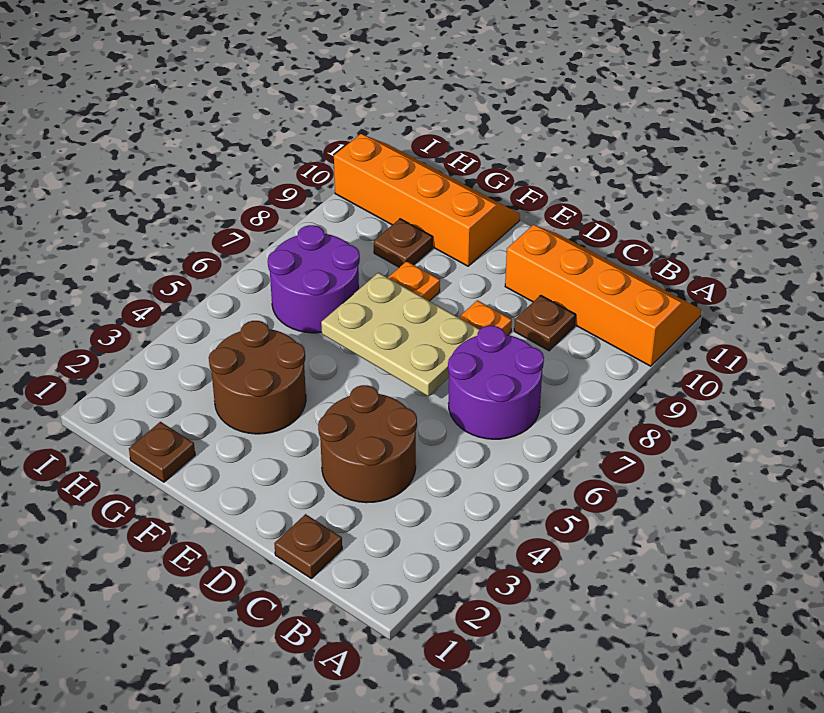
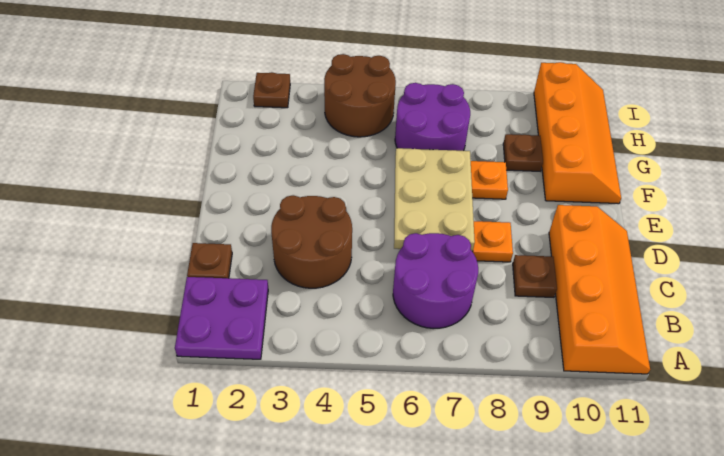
none -> purple 2x2 plate [175,277,268,359]
brown 2x2 round brick [209,321,306,434] -> brown 2x2 round brick moved to [324,54,396,137]
brown 1x1 plate [129,422,195,482] -> brown 1x1 plate moved to [253,72,290,108]

